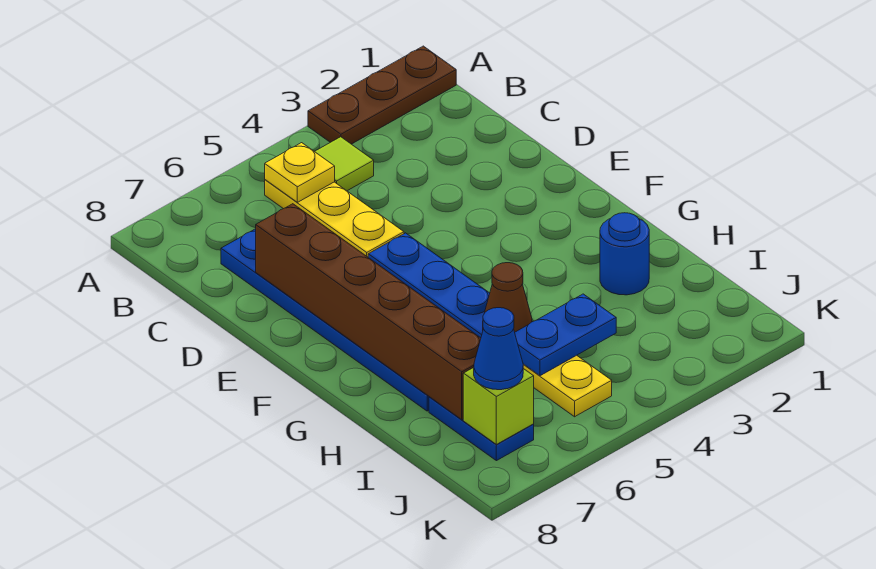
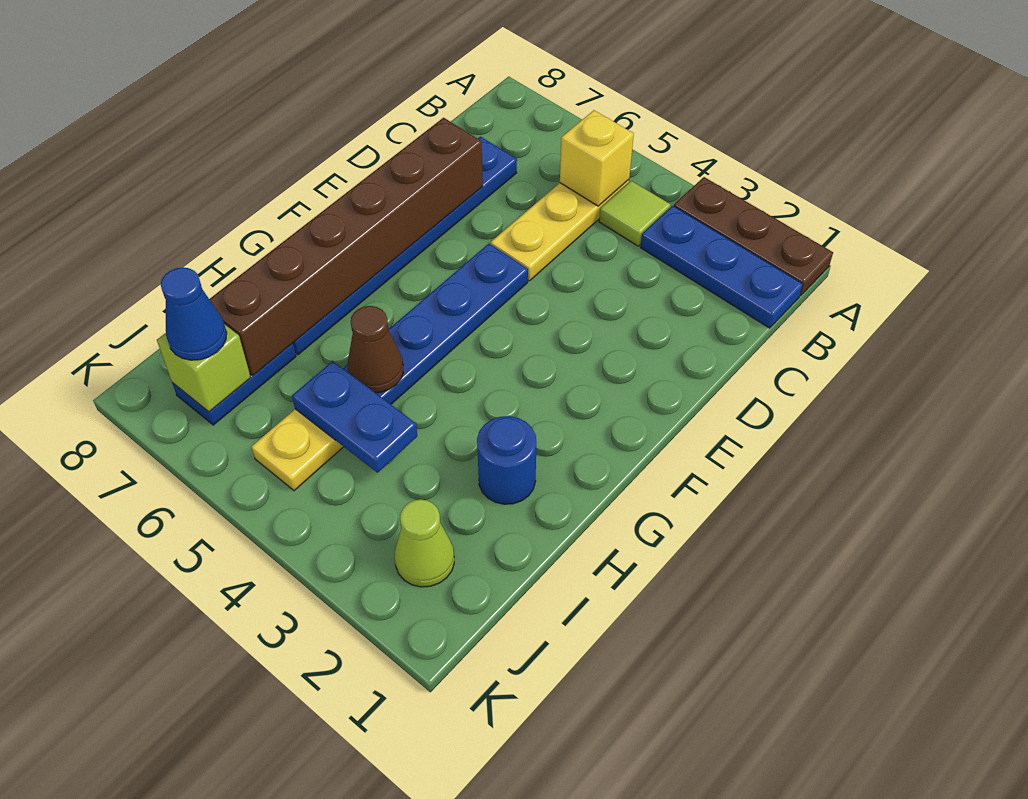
none -> blue 1x3 plate [640,206,803,328]
yellow 1x1 plate [265,143,335,202] -> yellow 1x1 brick [560,110,634,206]
none -> lime 1x1 cone [395,499,454,587]

